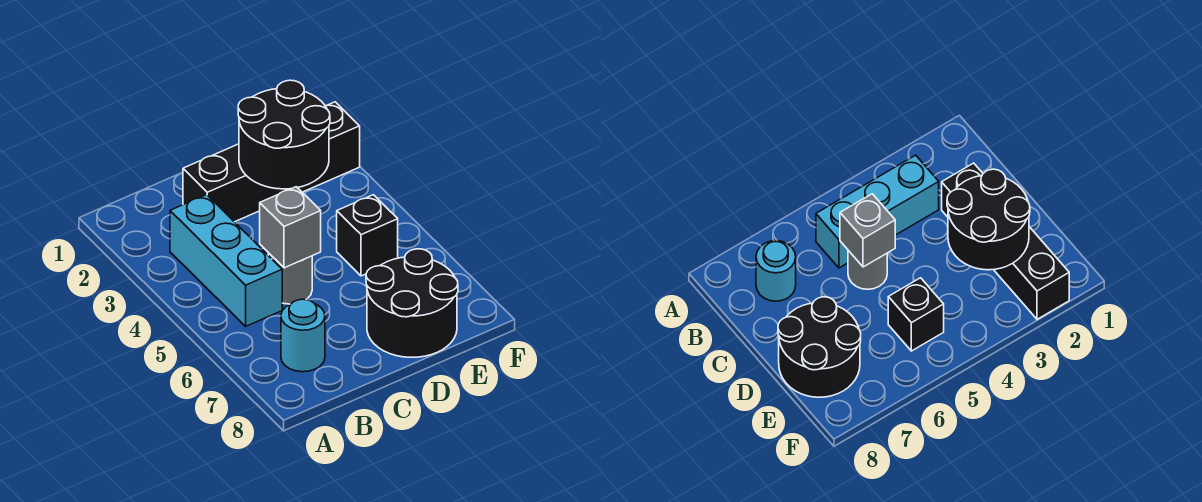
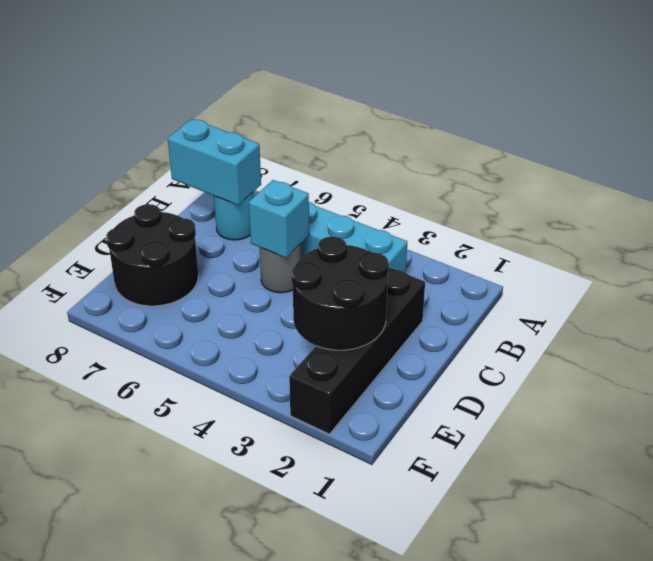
none -> cyan 1x2 brick [168,119,261,205]
grey 1x1 brick [260,187,321,268] -> cyan 1x1 brick [249,180,309,258]
black 1x1 brick [337,195,398,276] -> none

